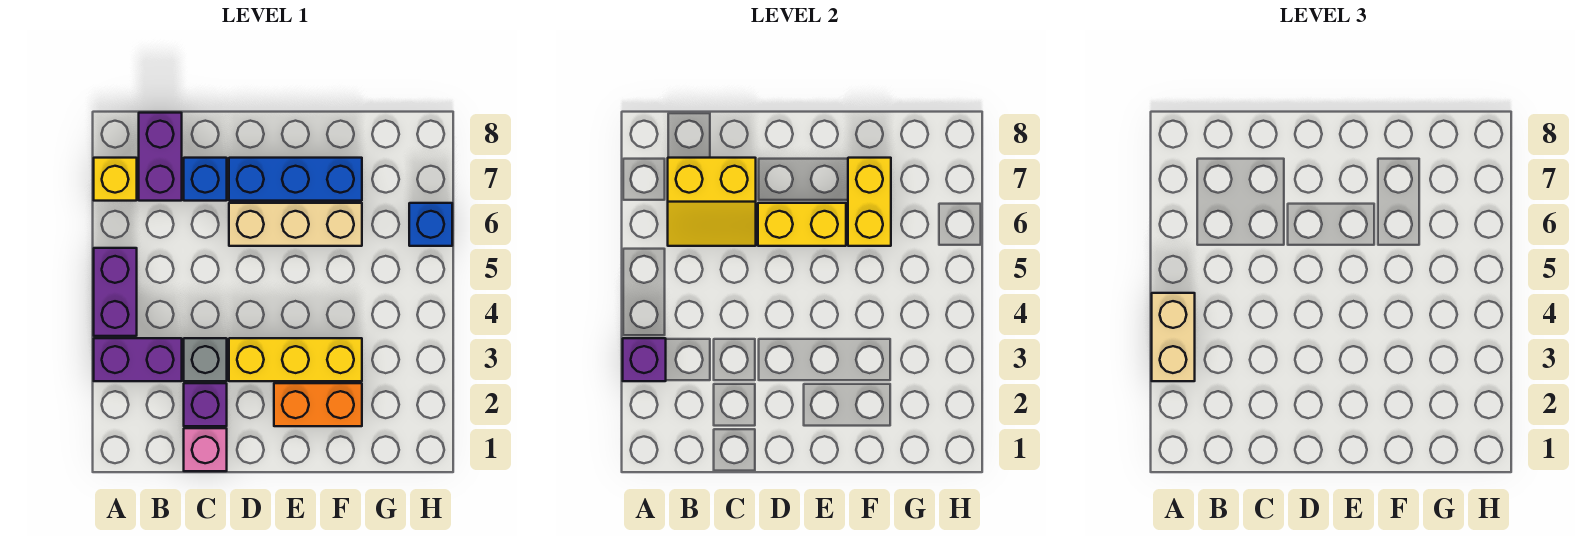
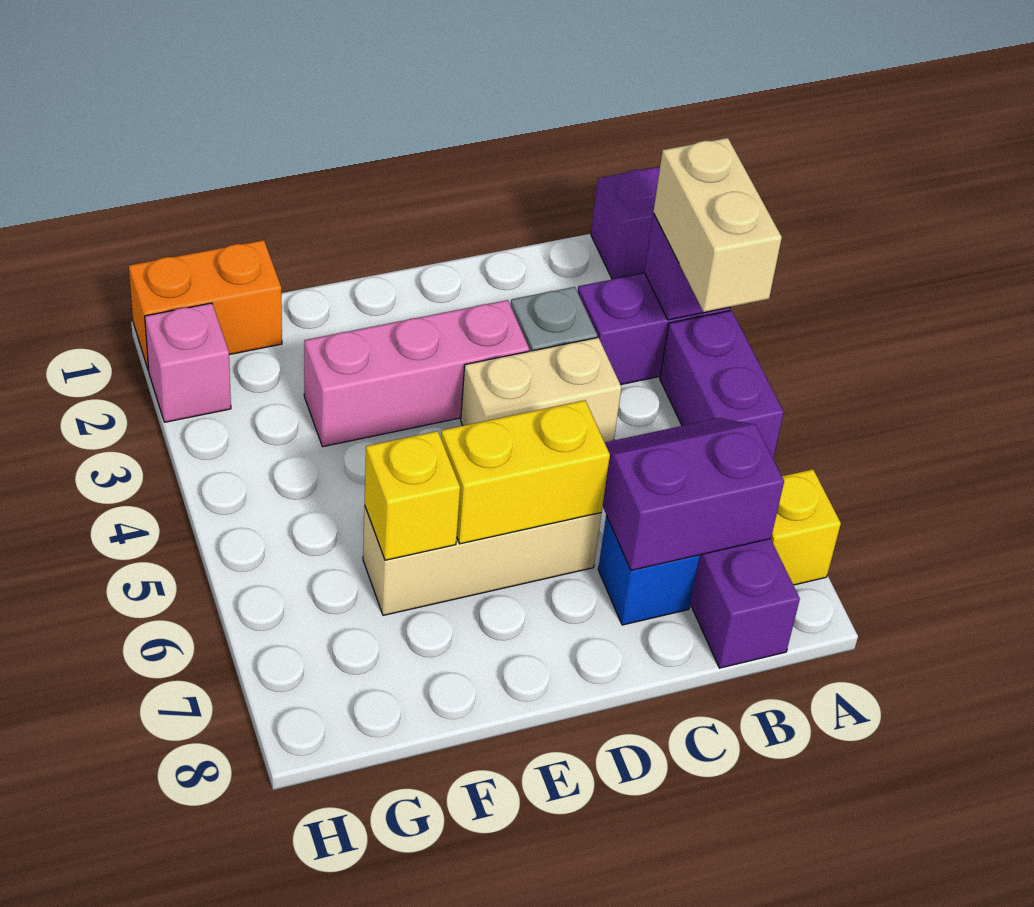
yellow 2x2 slope [668,158,756,246] -> purple 2x2 slope [603,418,784,570]
pink 1x1 brick [184,428,227,471] -> pink 1x1 brick moved to [145,303,231,422]
purple 1x1 brick [184,383,227,426] -> purple 1x1 brick moved to [591,167,660,279]
none -> tan 1x2 brick [461,338,622,442]
yellow 1x3 brick [229,338,362,381] -> pink 1x3 brick [304,300,529,447]
blue 1x3 brick [229,158,362,201] -> none
orange 1x2 brick [274,383,362,426] -> orange 1x2 brick moved to [129,240,282,371]
yellow 1x2 brick [848,158,891,246] -> yellow 1x1 brick [365,431,460,560]
blue 1x1 brick [409,203,452,246] -> none

